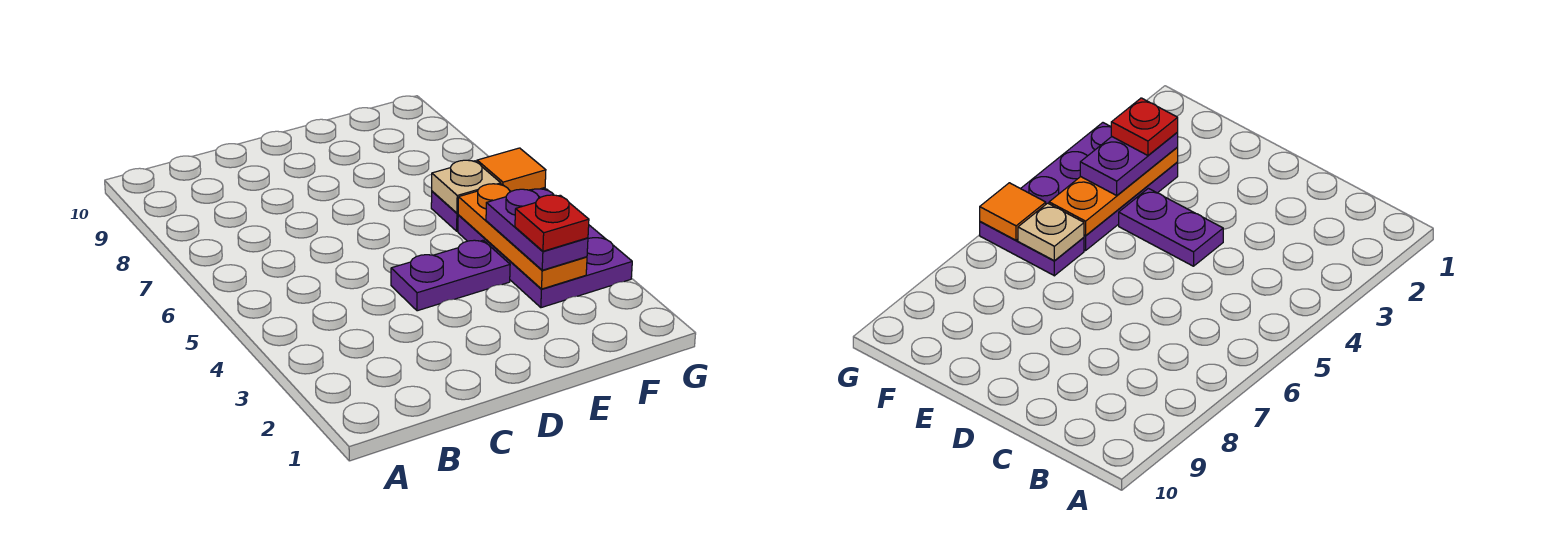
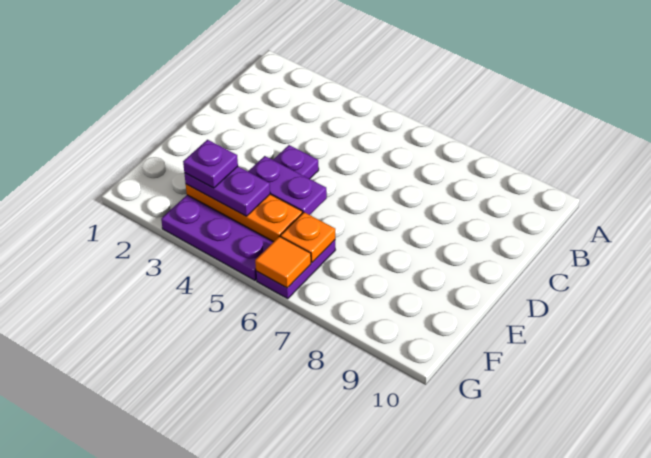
none -> purple 1x2 plate [248,156,327,215]
red 1x1 plate [515,195,589,251] -> purple 1x1 plate [183,140,238,188]
tan 1x1 plate [432,160,501,213] -> orange 1x1 plate [281,212,335,262]

